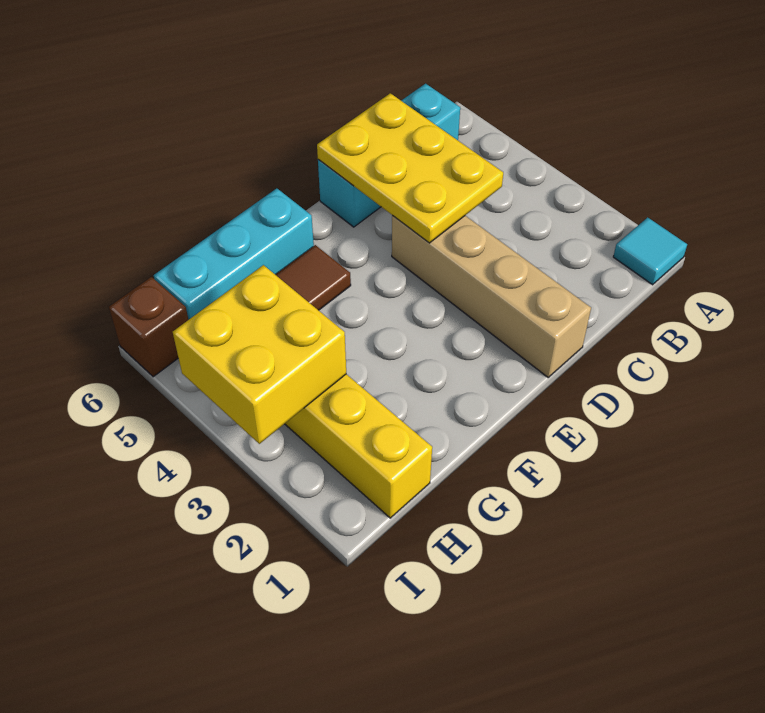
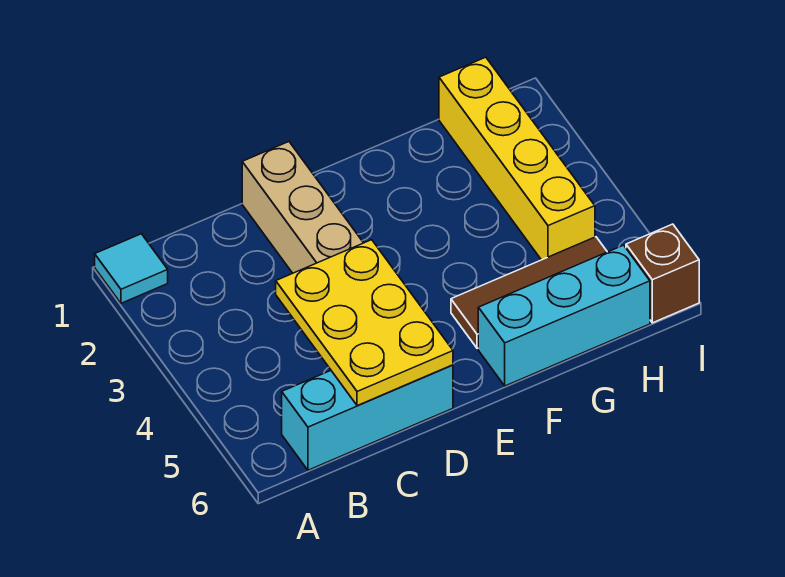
yellow 2x2 brick [173,265,346,444] -> none

